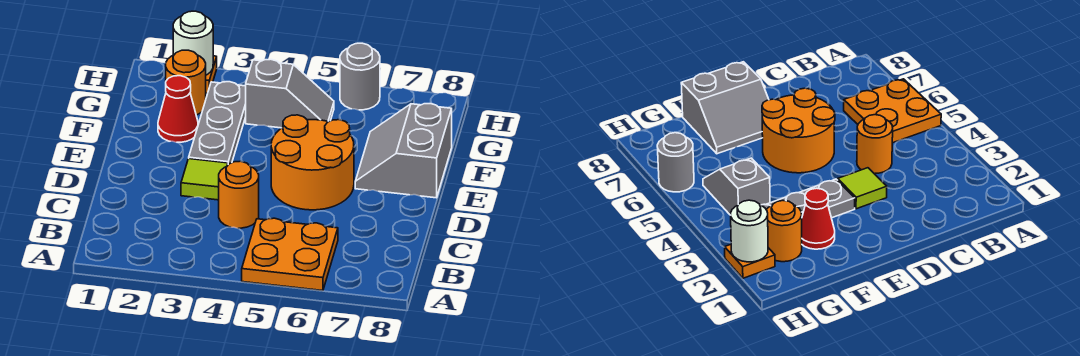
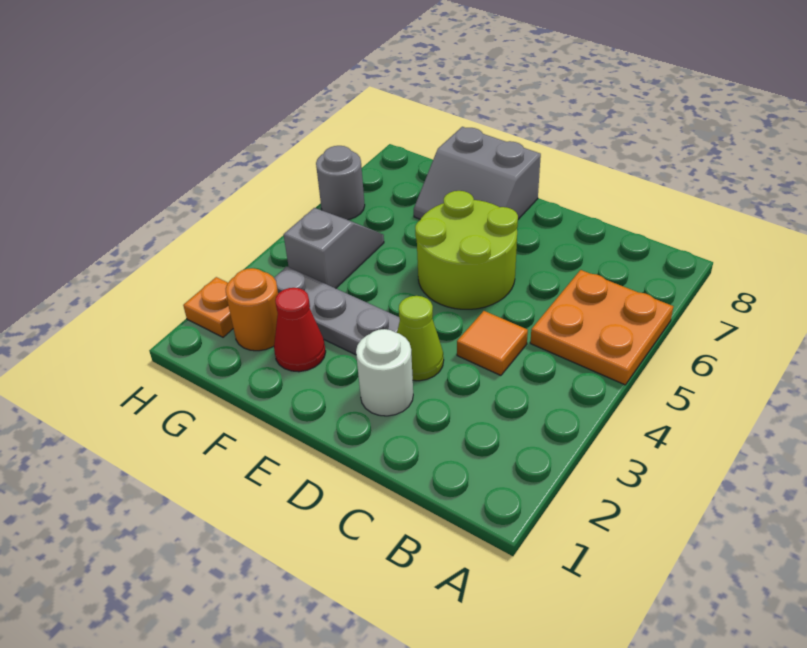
orange 1x1 round brick [219,161,259,228] -> orange 1x1 tile [457,311,528,375]
lime 1x1 tile [181,159,228,200] -> lime 1x1 cone [397,296,444,381]
orange 2x2 round brick [271,115,354,210] -> lime 2x2 round brick [415,191,518,309]
white 1x1 round brick [173,11,213,75] -> white 1x1 round brick moved to [356,329,413,416]

